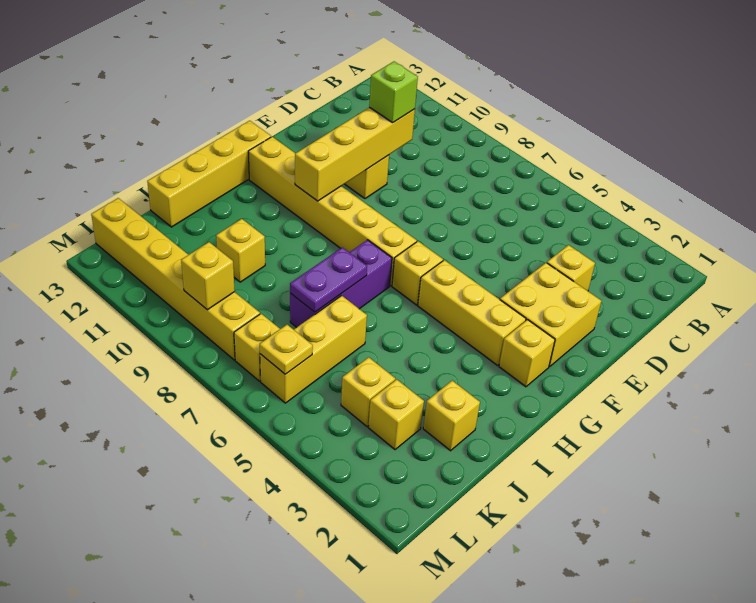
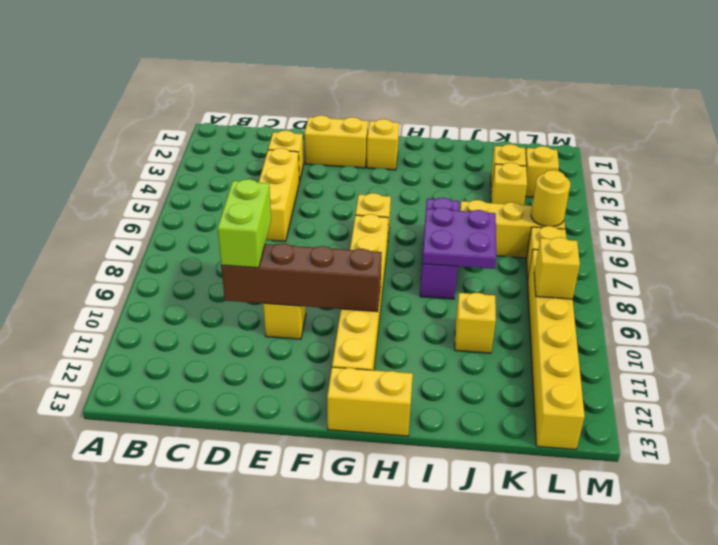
yellow 1x4 brick [295,107,415,201] -> brown 1x4 brick [221,243,382,312]
lime 1x1 brick [369,62,418,123] -> lime 1x2 brick [218,179,271,268]
yellow 2x2 brick [500,263,601,367] -> yellow 1x2 brick [304,115,368,168]
yellow 1x3 brick [418,260,526,365] -> yellow 1x3 brick moved to [259,148,299,242]
yellow 1x4 brick [147,121,271,227] -> yellow 1x2 brick [327,367,413,436]
purple 1x3 brick [290,240,392,327] -> purple 1x3 brick turned to [420,198,459,299]
purple 1x2 plate [290,247,367,312] -> purple 2x2 plate [422,208,496,269]
yellow 1x1 brick [423,381,480,451] -> yellow 1x1 brick moved to [525,146,559,197]
yellow 1x1 plate [260,325,313,374] -> yellow 1x1 round brick [531,170,571,227]

